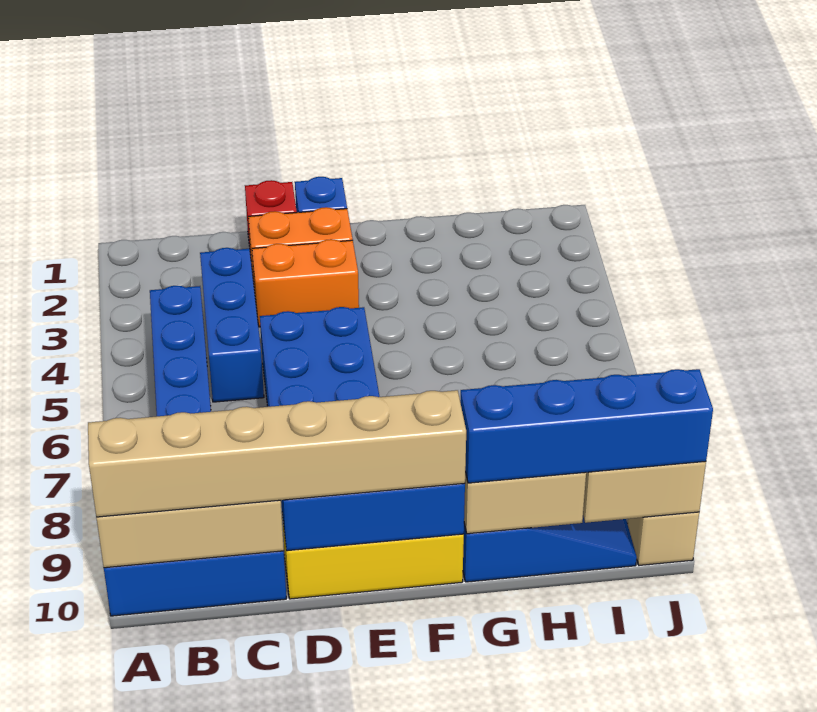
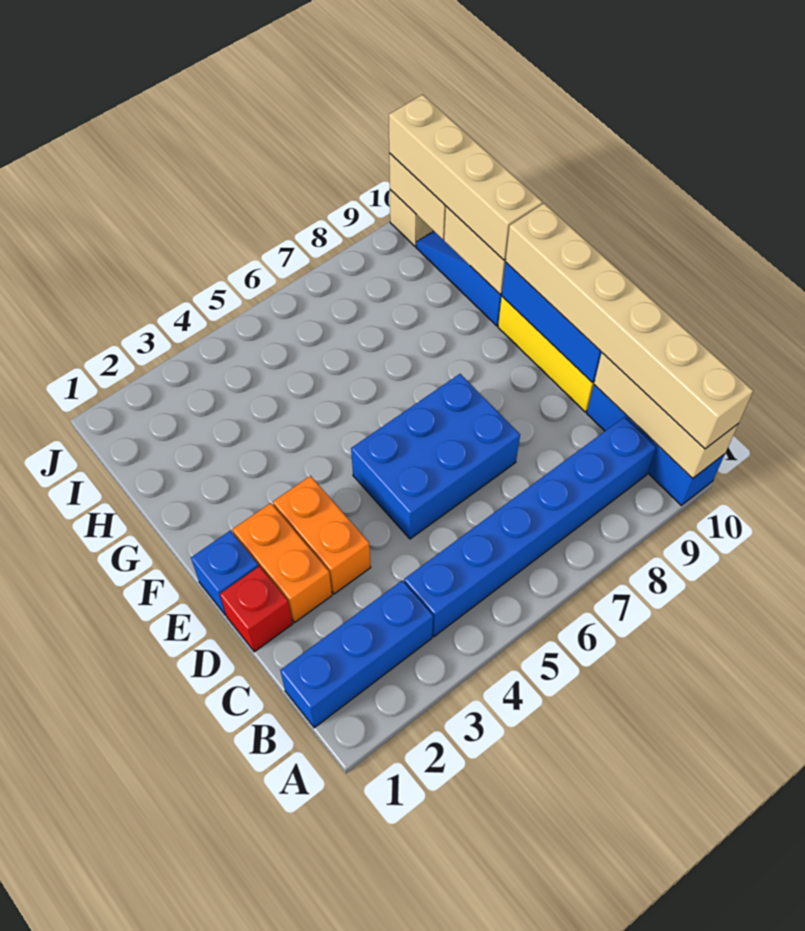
blue 1x3 brick [200,248,264,402] -> blue 1x3 brick moved to [280,581,433,728]
blue 1x4 brick [460,369,713,483] -> tan 1x4 brick [389,95,542,260]

